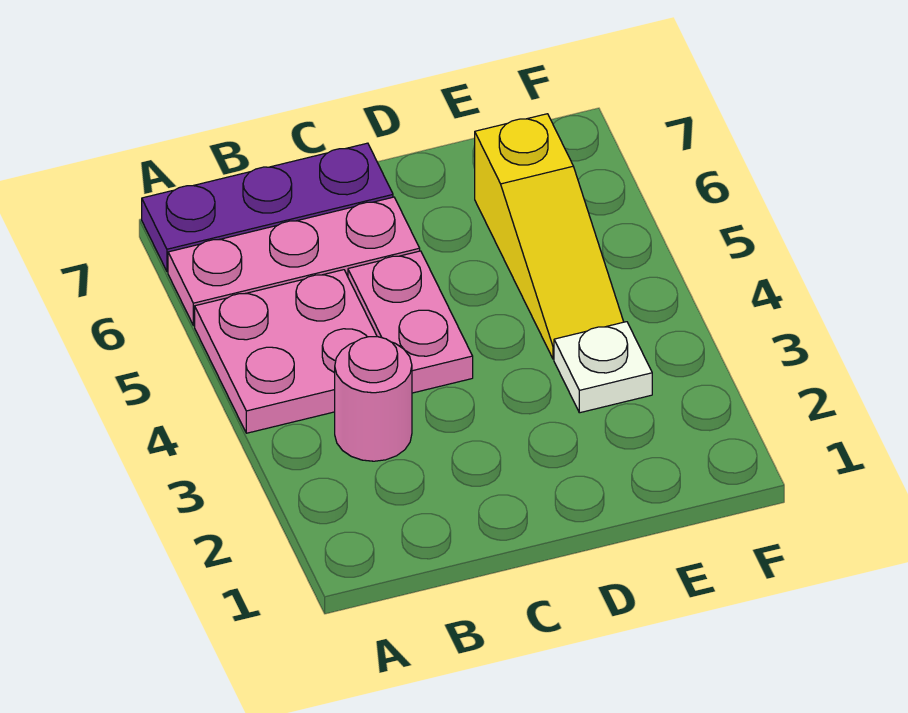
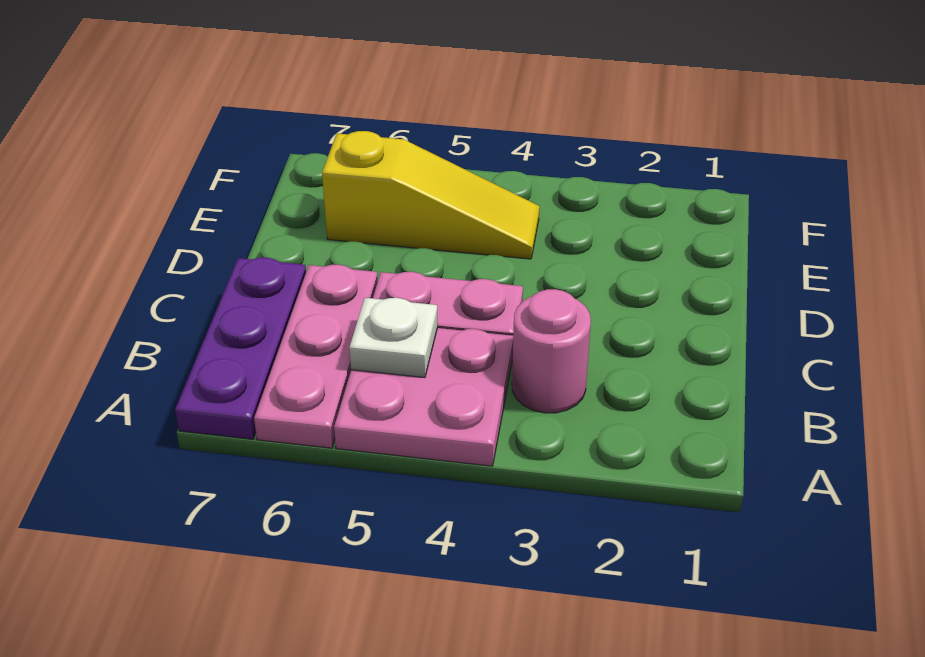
white 1x1 plate [554,322,652,413] -> white 1x1 plate moved to [349,298,438,378]

